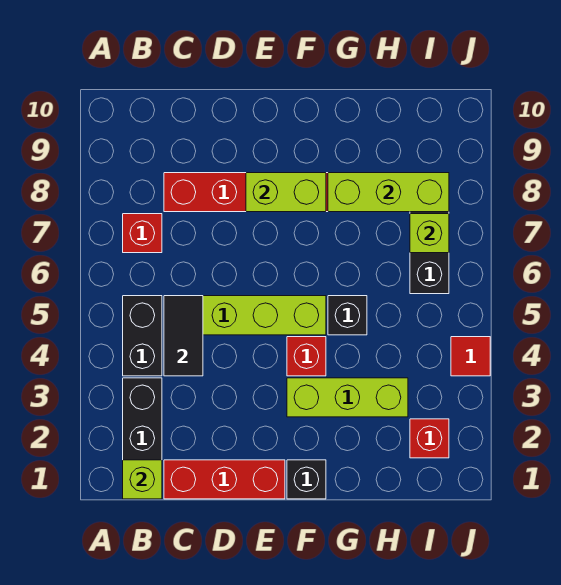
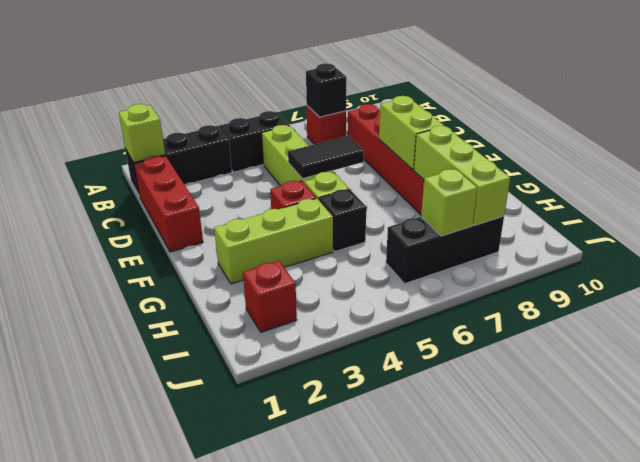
black 1x2 tile [164,296,203,376] -> black 1x2 tile moved to [288,136,364,179]
black 1x1 brick [287,460,326,499] -> black 1x1 brick moved to [306,63,346,117]
lime 1x3 brick [287,378,408,417] -> lime 1x3 brick turned to [214,198,333,284]
red 1x1 tile [451,337,490,376] -> none

